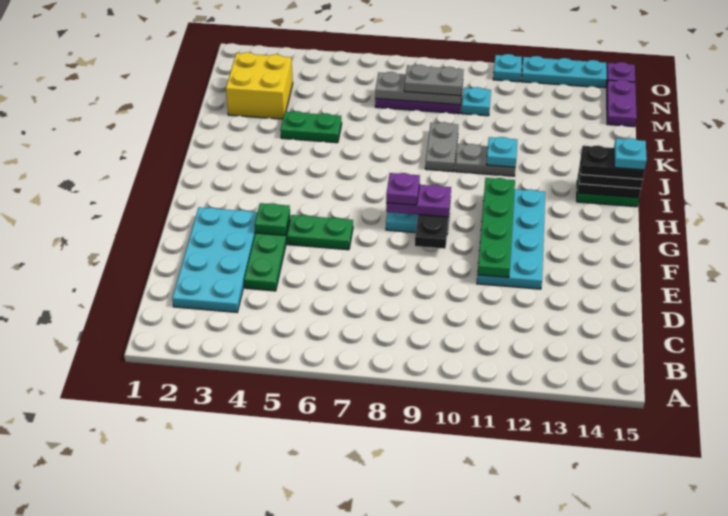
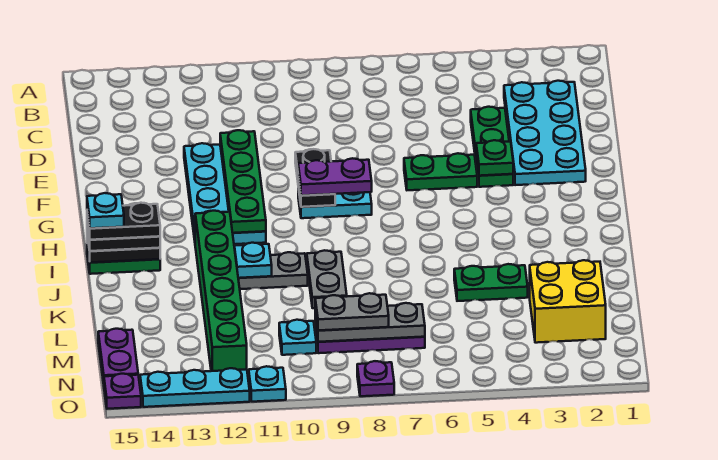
purple 1x1 plate [386,173,420,205] -> purple 1x1 plate moved to [357,361,394,396]
none -> green 1x6 brick [195,211,247,371]

